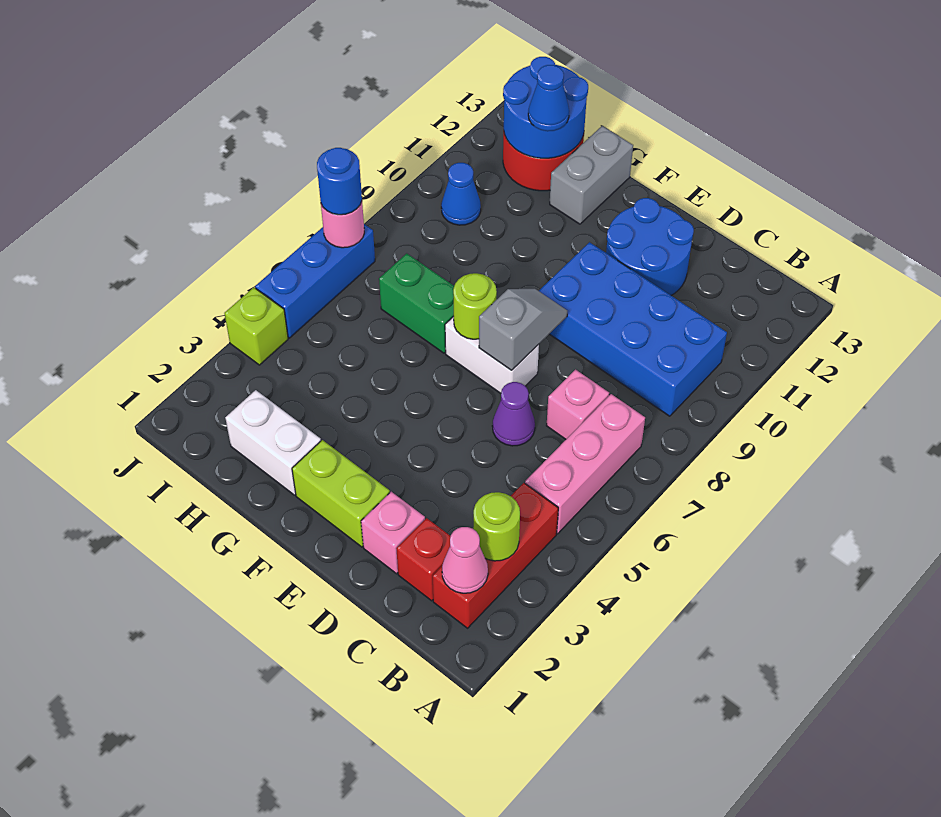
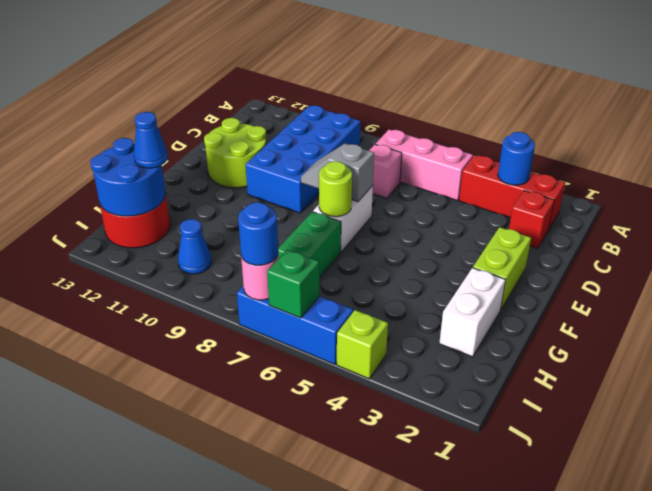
pink 1x1 cone [442,527,488,593] -> none
lime 1x1 round brick [473,492,520,561] -> blue 1x1 round brick [498,132,535,185]
pink 1x1 brick [361,492,425,574] -> none
purple 1x1 cone [492,382,535,446] -> none
blue 2x2 round brick [606,198,694,296] -> lime 2x2 round brick [204,118,266,188]
grey 1x2 brick [550,126,633,224] -> none
none -> green 1x1 brick [267,250,319,318]

